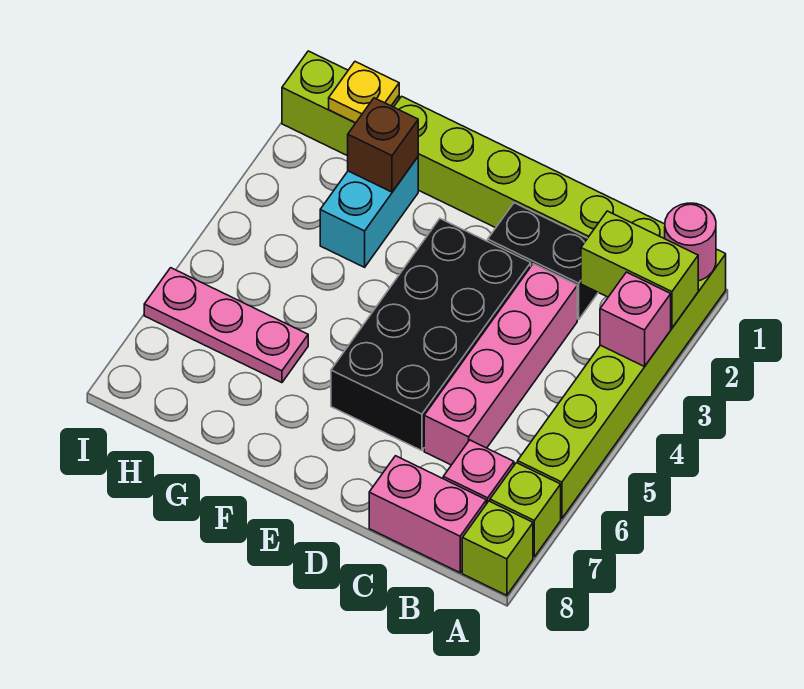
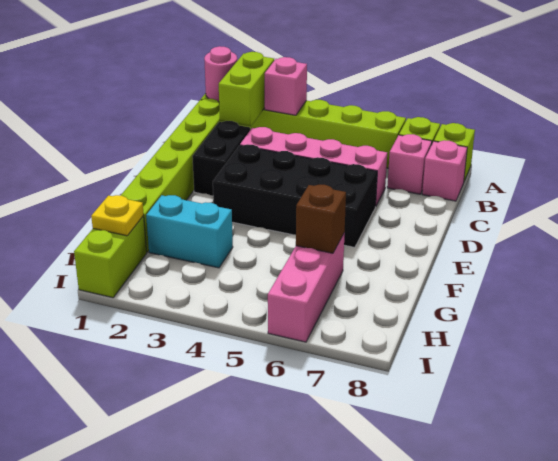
pink 1x2 brick [369,456,486,573] -> pink 1x1 brick [422,140,467,201]
brown 1x1 brick [348,98,418,192] -> brown 1x1 brick moved to [296,185,346,253]
pink 1x3 plate [144,268,308,383] -> pink 1x3 brick [268,233,345,342]

